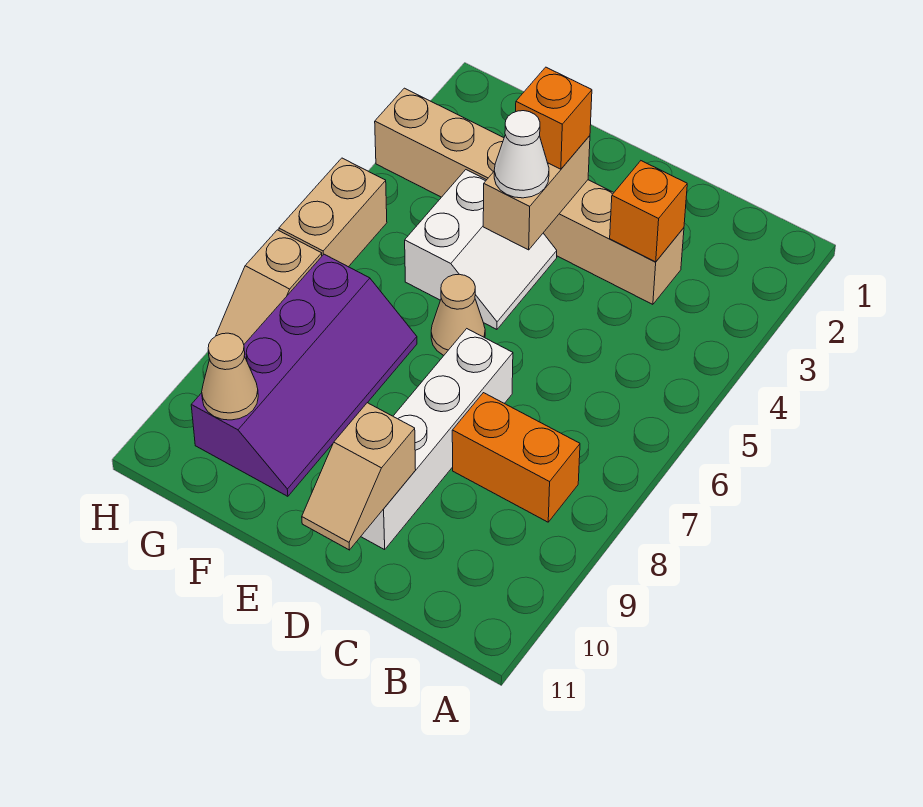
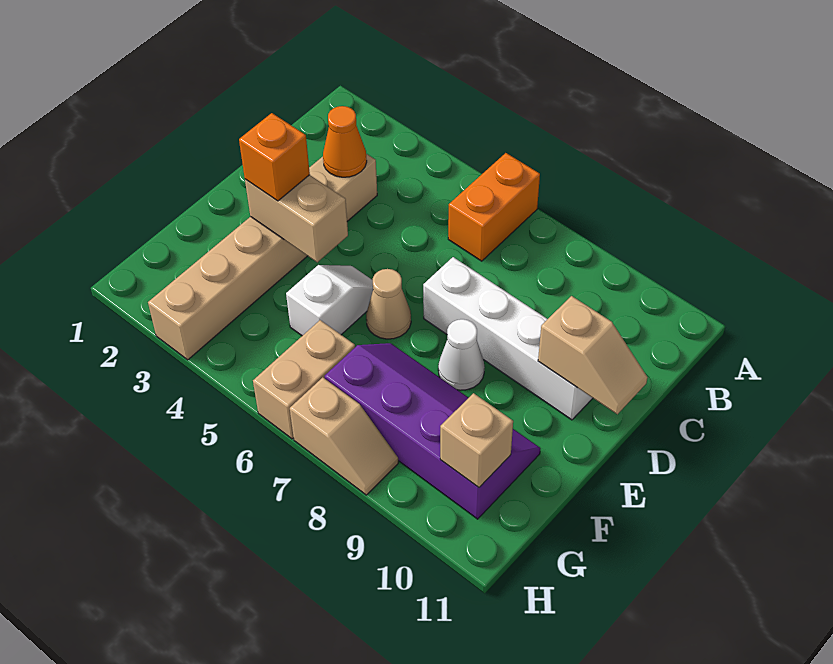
orange 1x2 brick [452,393,580,522] -> orange 1x2 brick moved to [448,153,540,261]
orange 1x1 brick [610,161,687,262] -> orange 1x1 cone [323,106,367,177]
white 2x2 slope [405,170,557,329] -> white 1x2 slope [286,265,373,336]
white 1x1 cone [494,111,549,198] -> white 1x1 cone moved to [438,319,485,390]
tan 1x1 cone [202,333,258,420] -> tan 1x1 brick [440,393,513,487]
tan 1x2 brick [279,158,387,267] -> tan 1x2 brick turned to [253,320,355,439]

